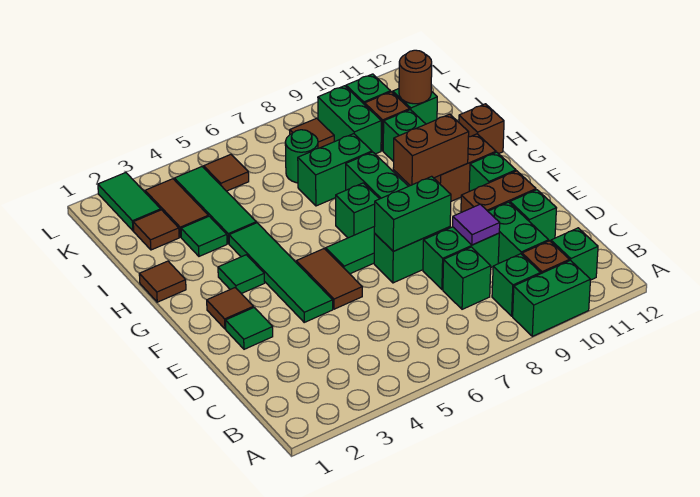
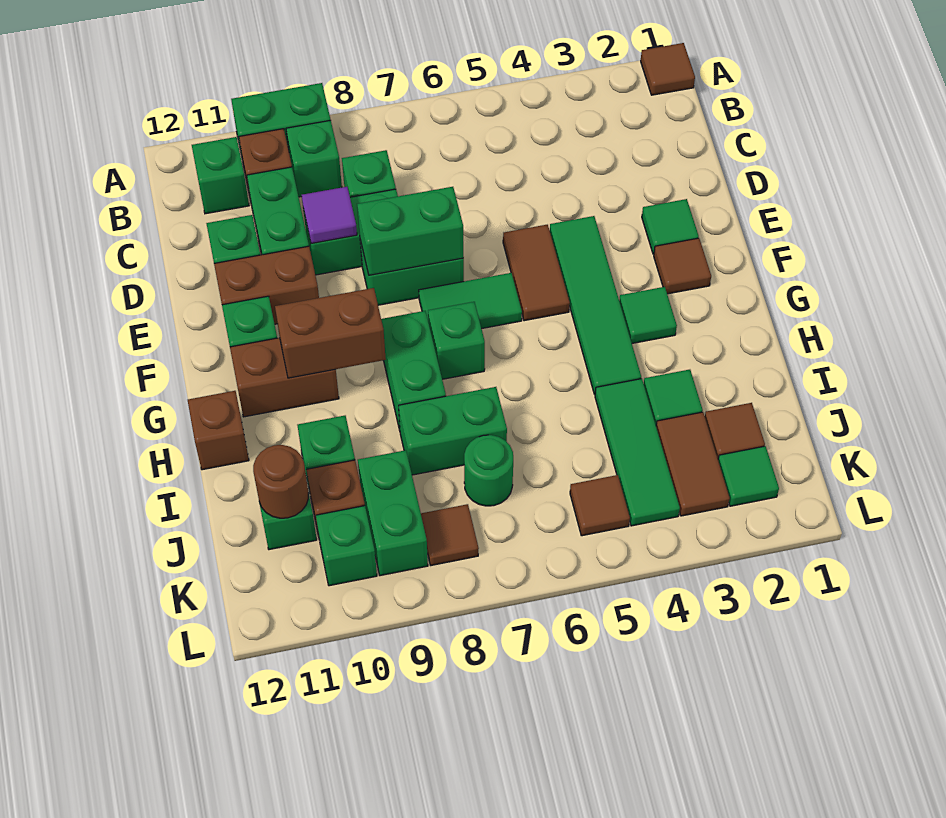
brown 1x1 tile [139,261,186,302] -> brown 1x1 tile moved to [641,43,695,95]
green 1x2 tile [98,173,161,231] -> green 1x1 tile [718,446,779,506]

